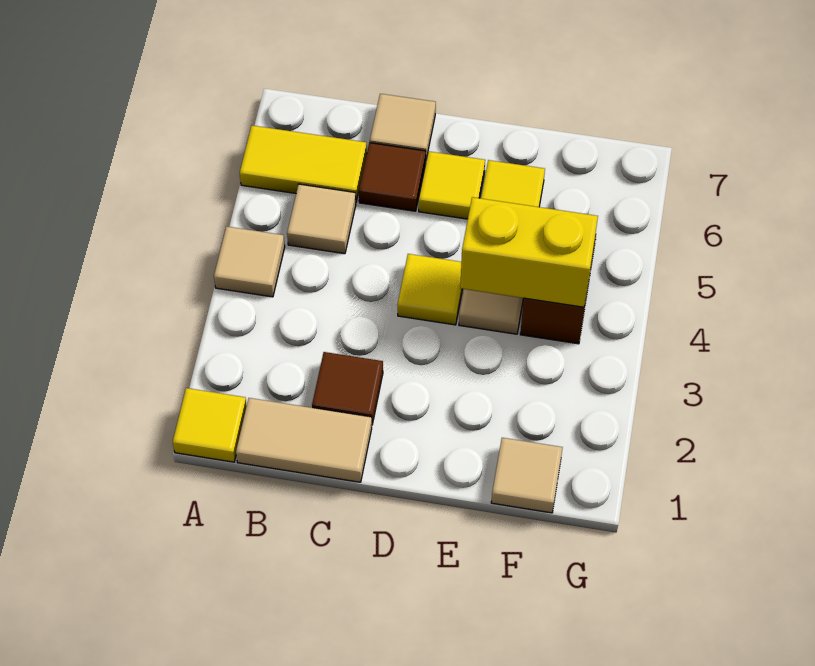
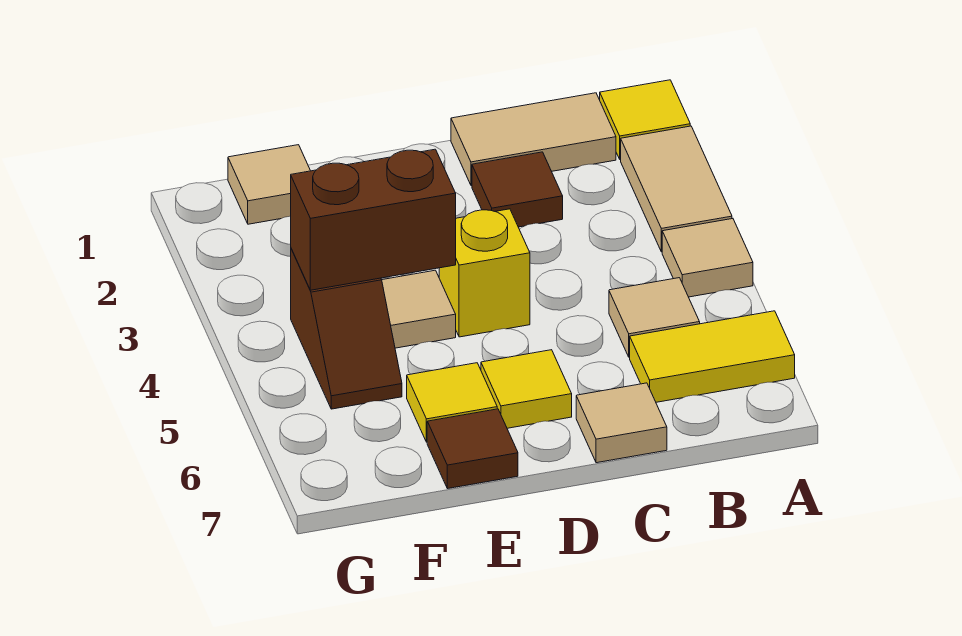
none -> tan 1x2 tile [621,126,732,252]
brown 1x1 tile [359,143,426,211] -> brown 1x1 tile moved to [427,409,518,489]
yellow 1x1 tile [397,254,463,325] -> yellow 1x1 brick [439,209,530,337]
yellow 1x2 brick [460,197,598,307] -> brown 1x2 brick [291,149,456,290]

